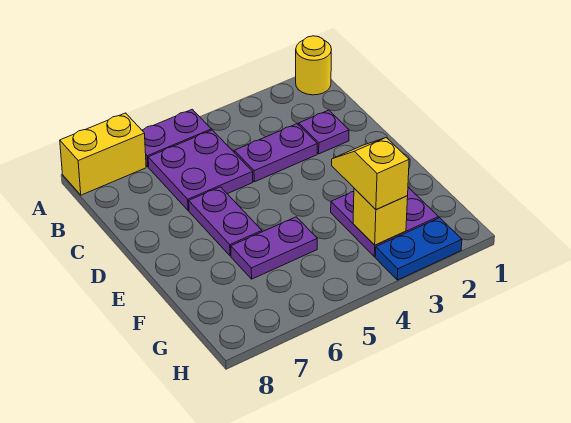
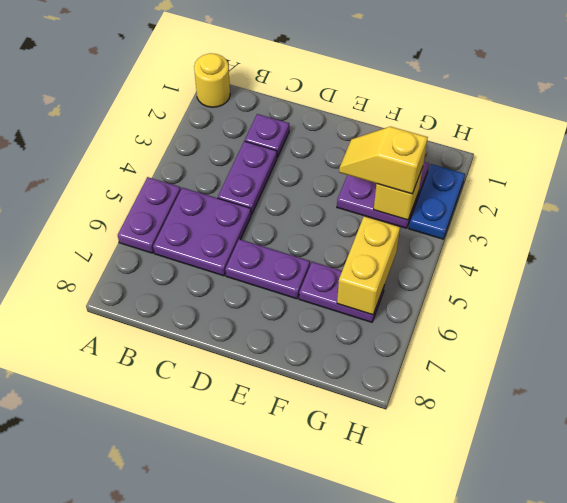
yellow 1x2 brick [60,113,146,195] -> yellow 1x2 brick moved to [337,216,400,315]
purple 1x2 plate [231,217,317,279] -> purple 1x2 plate turned to [299,262,385,322]

